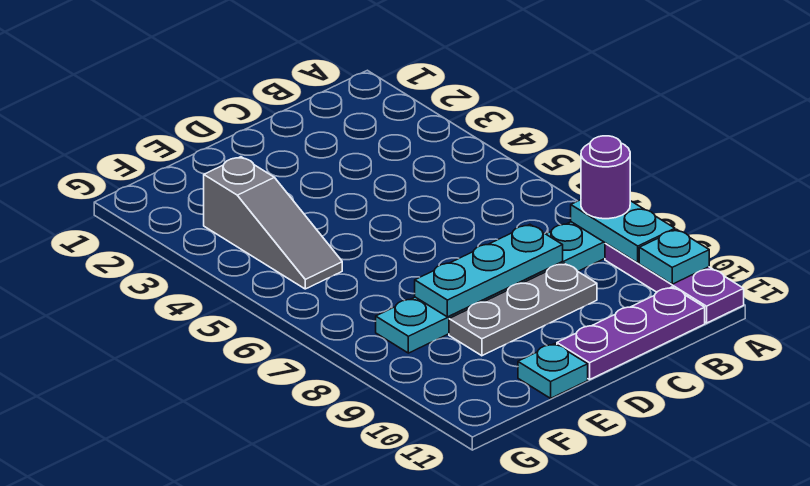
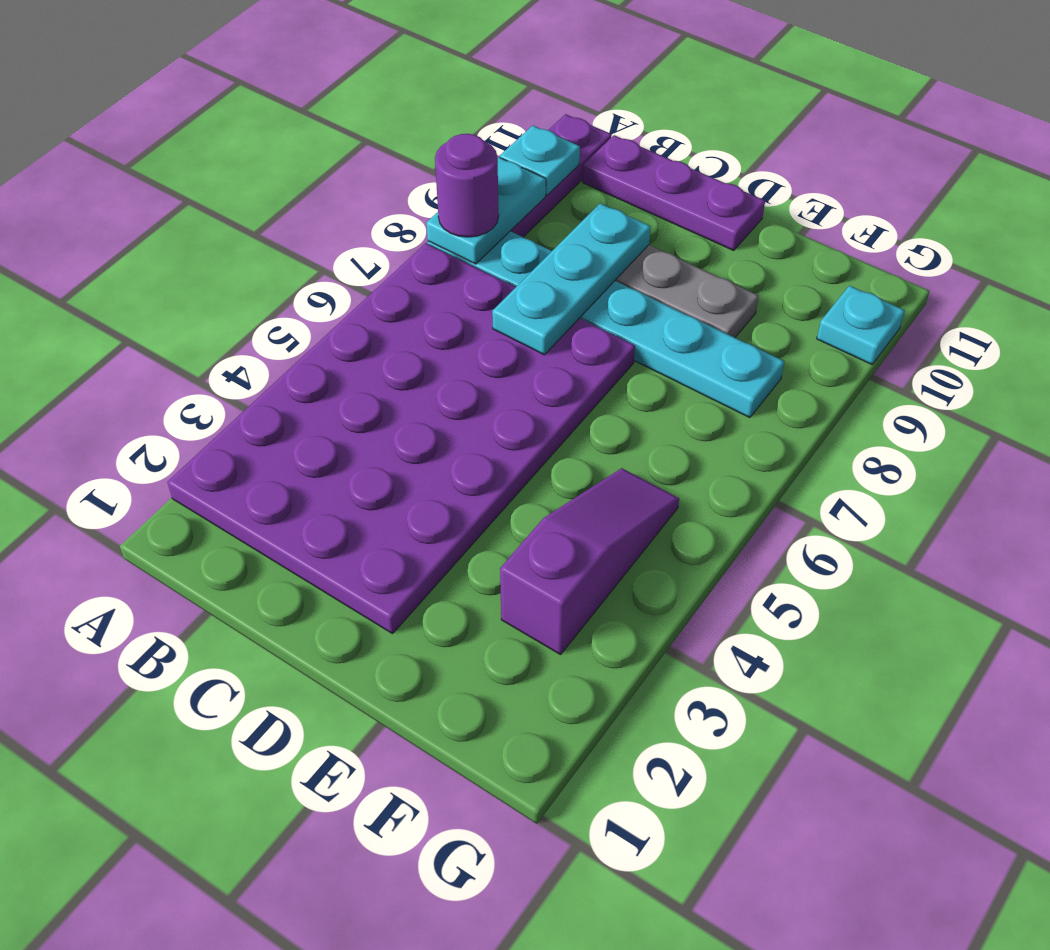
none -> purple 4x6 plate [167,243,635,634]
cyan 1x3 plate [415,224,563,317] -> cyan 1x3 plate turned to [492,203,651,355]
cyan 1x1 plate [518,344,588,398] -> cyan 1x1 plate moved to [817,286,905,364]
grey 1x3 slope [204,157,342,289] -> purple 1x3 slope [500,468,679,655]

